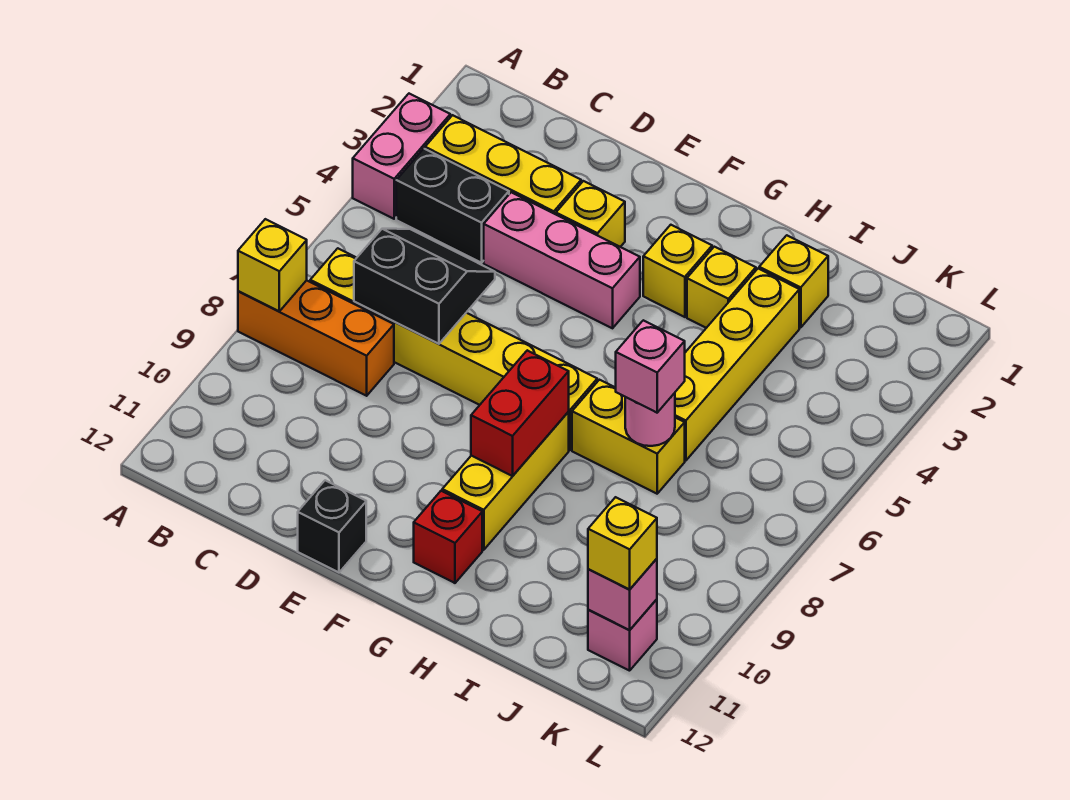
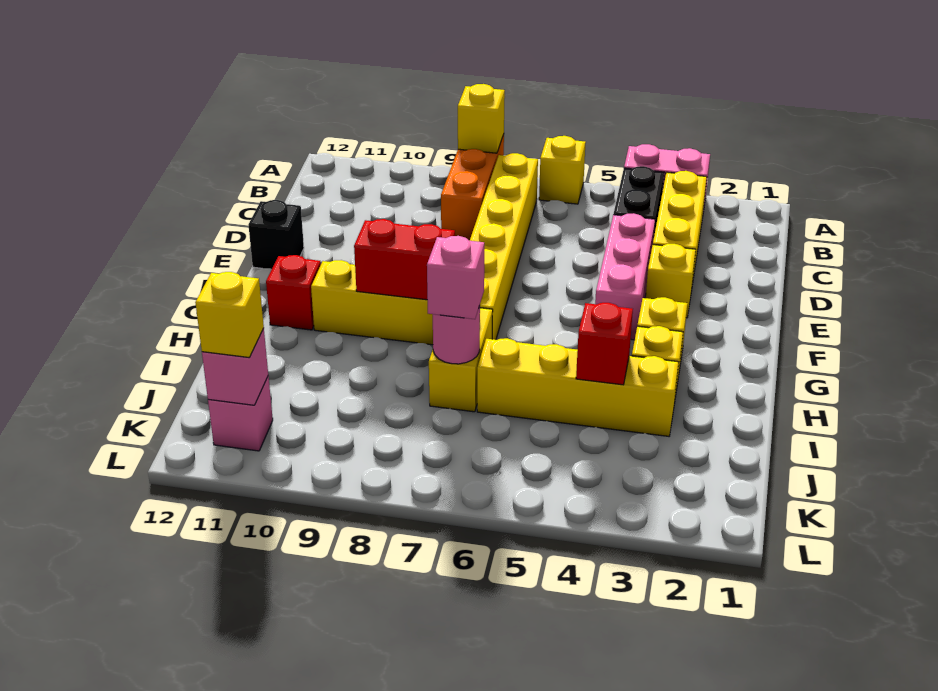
black 2x2 slope [354,229,495,344] -> none
yellow 1x1 brick [759,235,828,328] -> yellow 1x1 brick moved to [539,136,586,204]
none -> red 1x1 brick [576,303,633,385]

